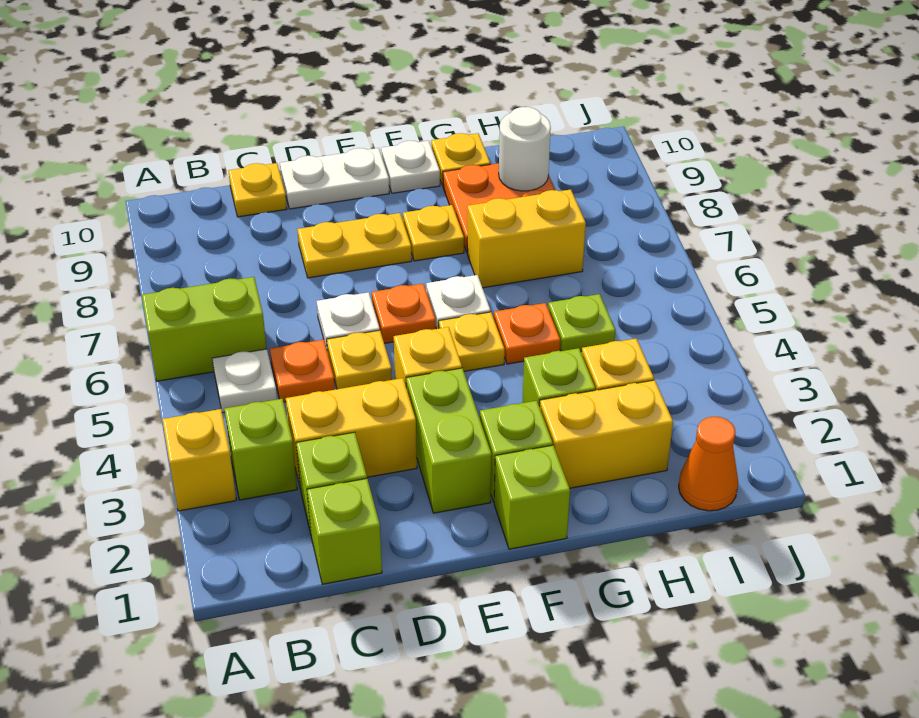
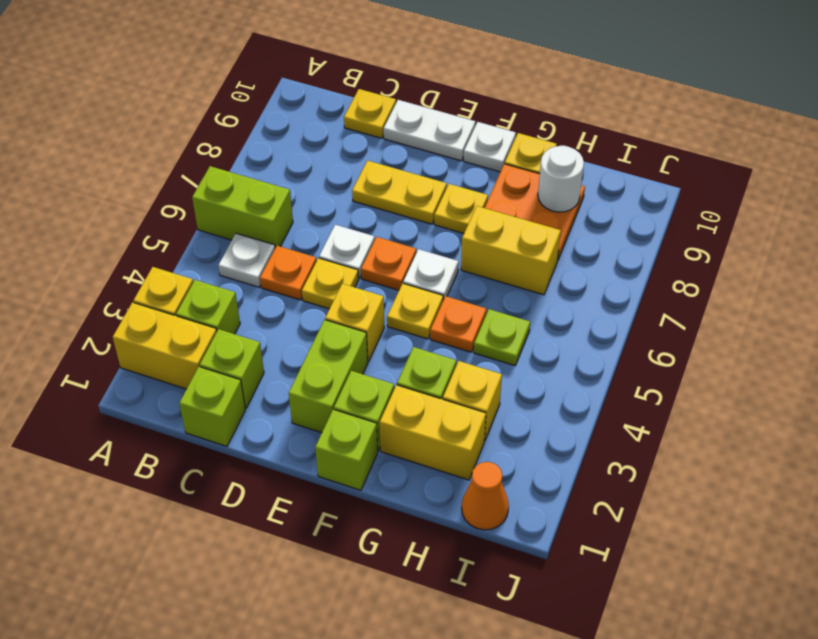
yellow 1x2 brick [286,378,417,486] -> yellow 1x2 brick moved to [113,302,217,389]

